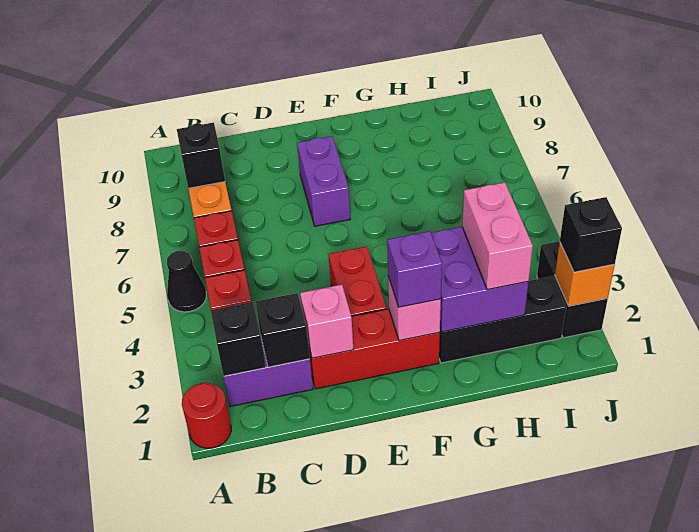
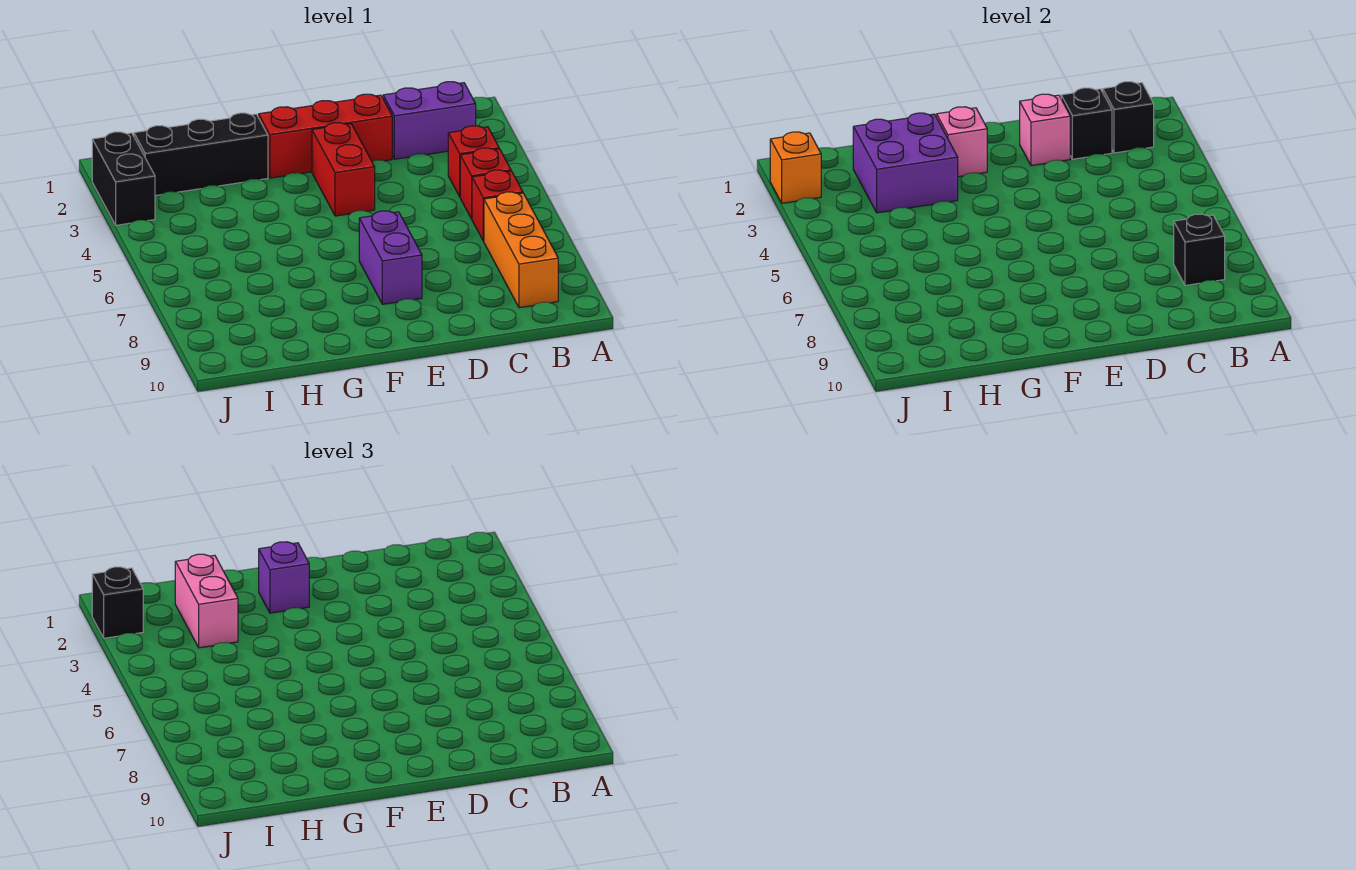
red 1x1 round brick [182,383,231,448] -> none
black 1x1 cone [167,251,206,312] -> none

